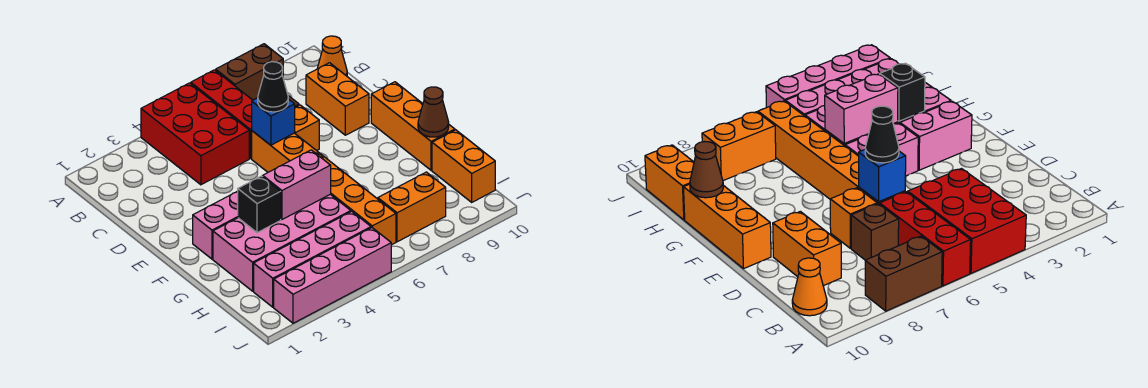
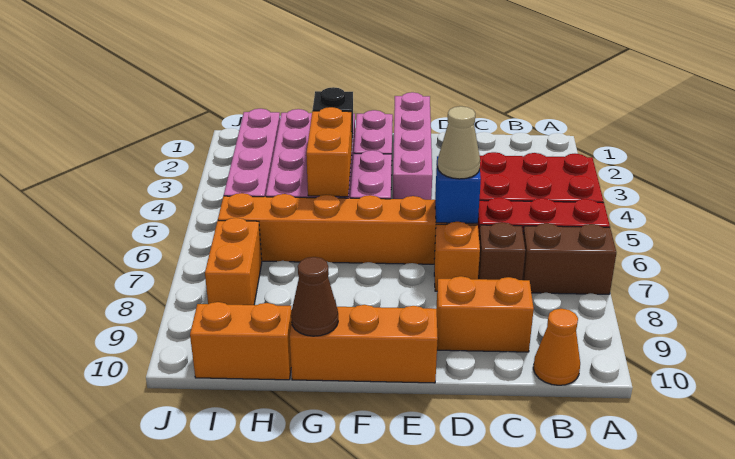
brown 1x2 brick [216,44,283,100] -> brown 1x2 brick turned to [522,223,616,294]
black 1x1 cone [258,62,288,112] -> tan 1x1 cone [437,106,480,179]
pink 1x2 brick [263,150,331,219] -> orange 1x2 brick [306,107,352,197]
pink 1x4 brick [274,228,391,323] -> pink 1x4 brick moved to [393,92,432,200]

